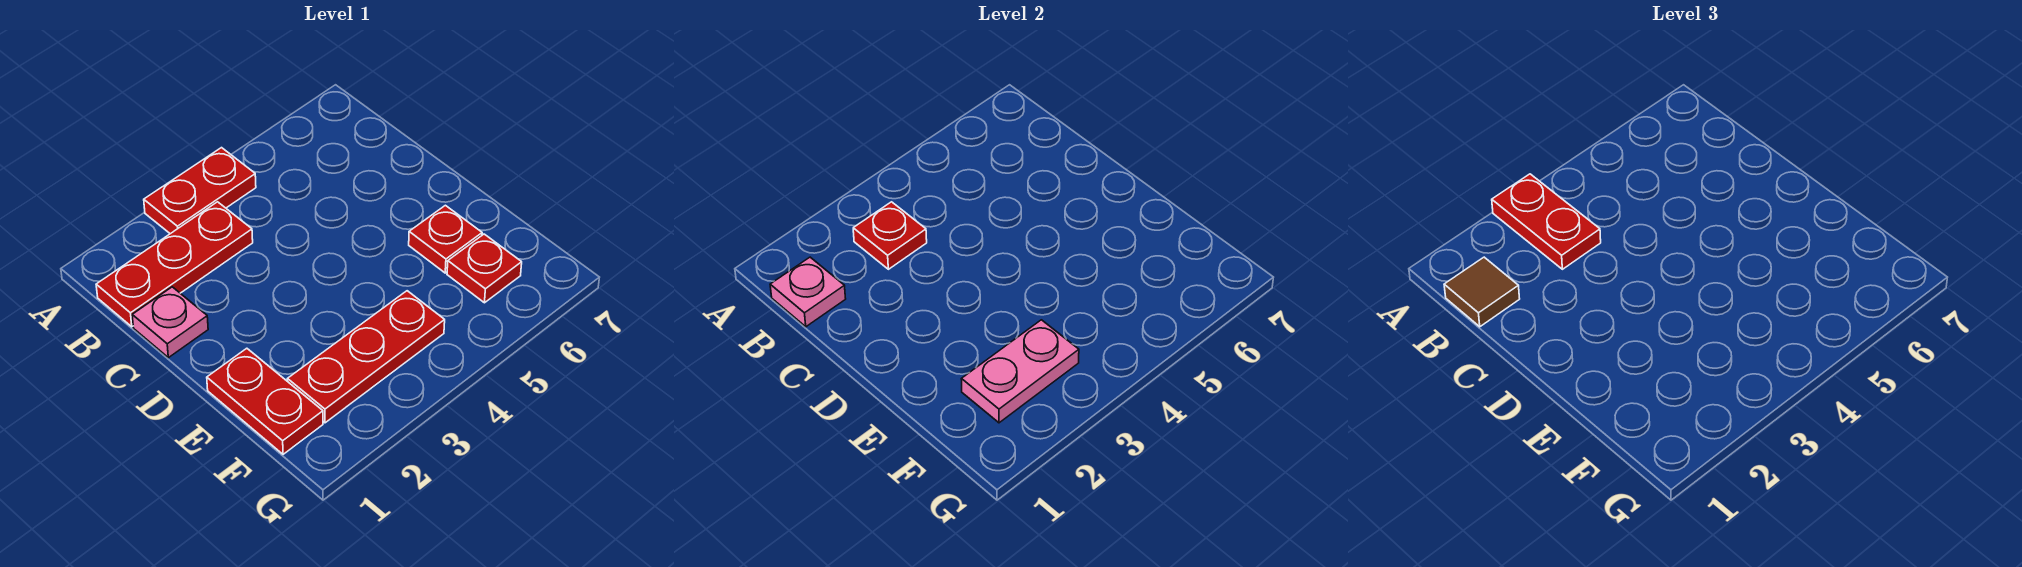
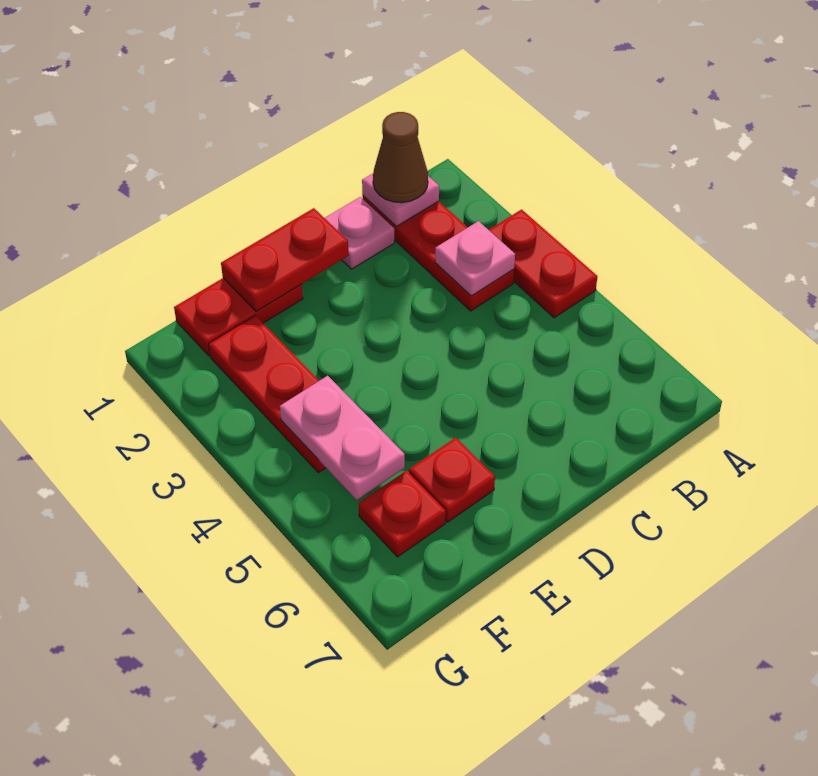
red 1x2 plate [1492,174,1601,269] -> red 1x2 plate moved to [221,208,349,311]
brown 1x1 tile [1444,257,1520,327] -> brown 1x1 cone [373,112,428,203]
red 1x1 plate [853,202,927,269] -> pink 1x1 plate [435,221,515,296]
pink 1x2 plate [962,320,1079,423] -> pink 1x2 plate moved to [280,376,405,500]

